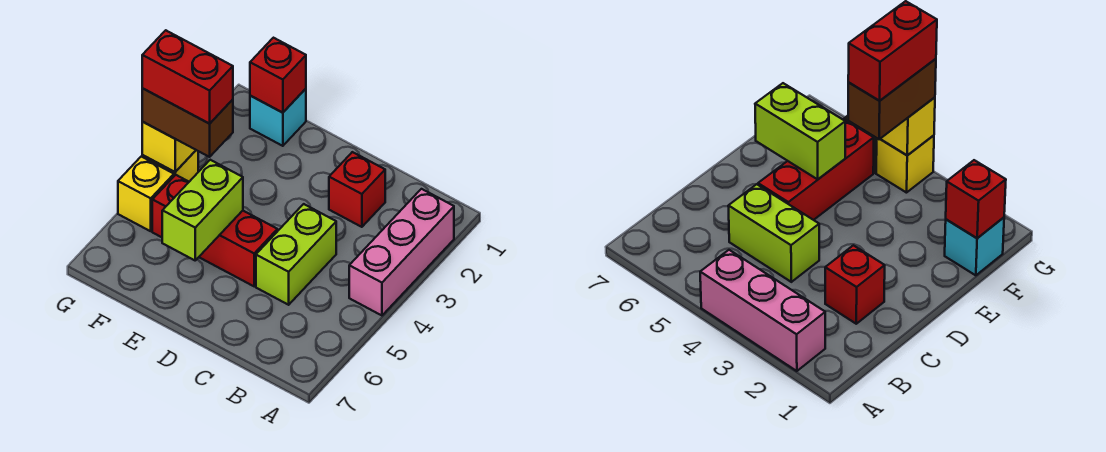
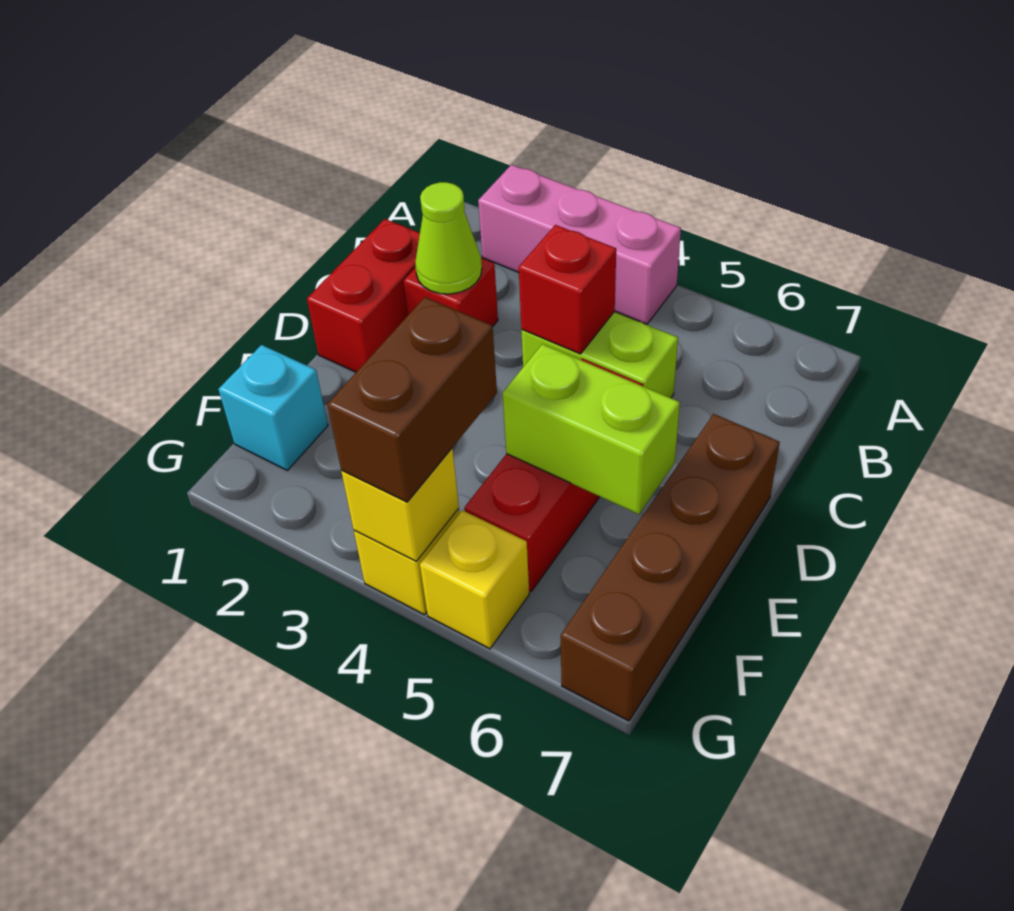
none -> lime 1x1 cone [415,182,482,294]
none -> brown 1x4 brick [561,414,780,721]
red 1x1 brick [250,38,306,113] -> red 1x1 brick moved to [519,225,616,354]
red 1x2 brick [142,30,233,124] -> red 1x2 brick moved to [307,219,420,372]

